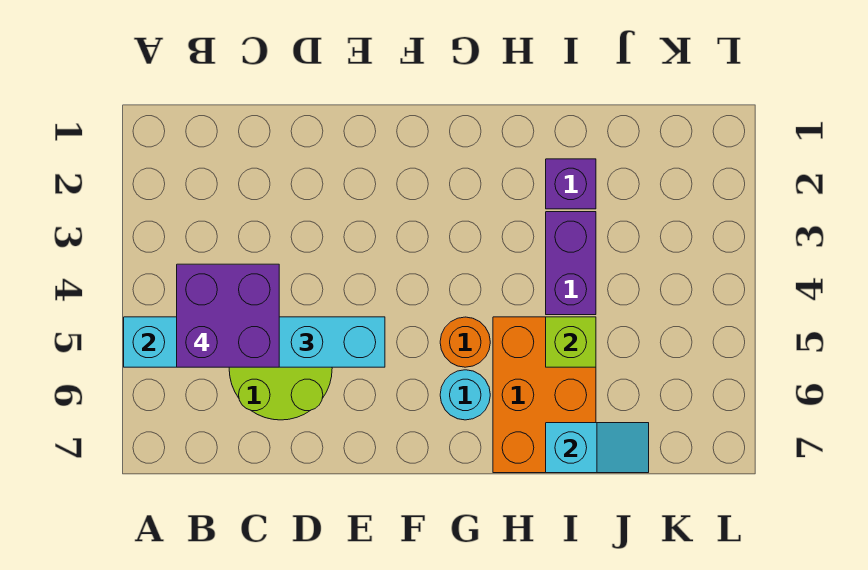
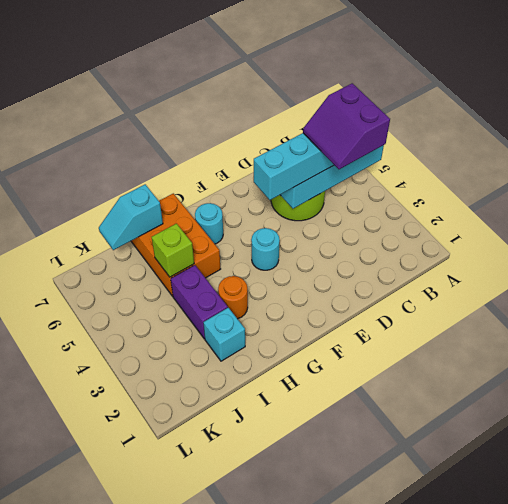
purple 2x2 brick [177,264,279,367] -> purple 2x2 slope [303,83,390,169]
none -> cyan 1x1 round brick [251,228,280,270]
orange 1x1 round brick [440,317,490,367] -> orange 1x1 round brick moved to [218,276,248,319]
purple 1x1 brick [546,159,596,209] -> cyan 1x1 brick [204,308,245,361]

